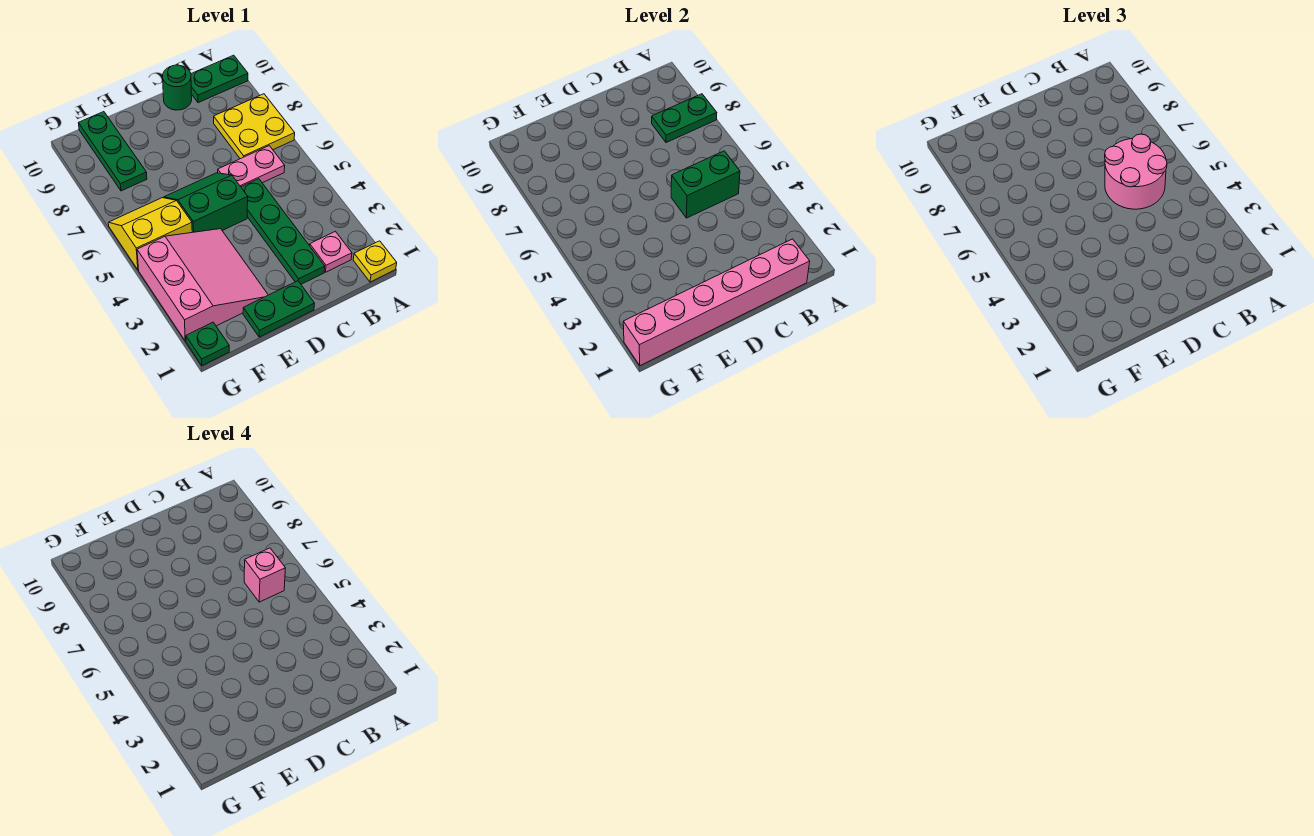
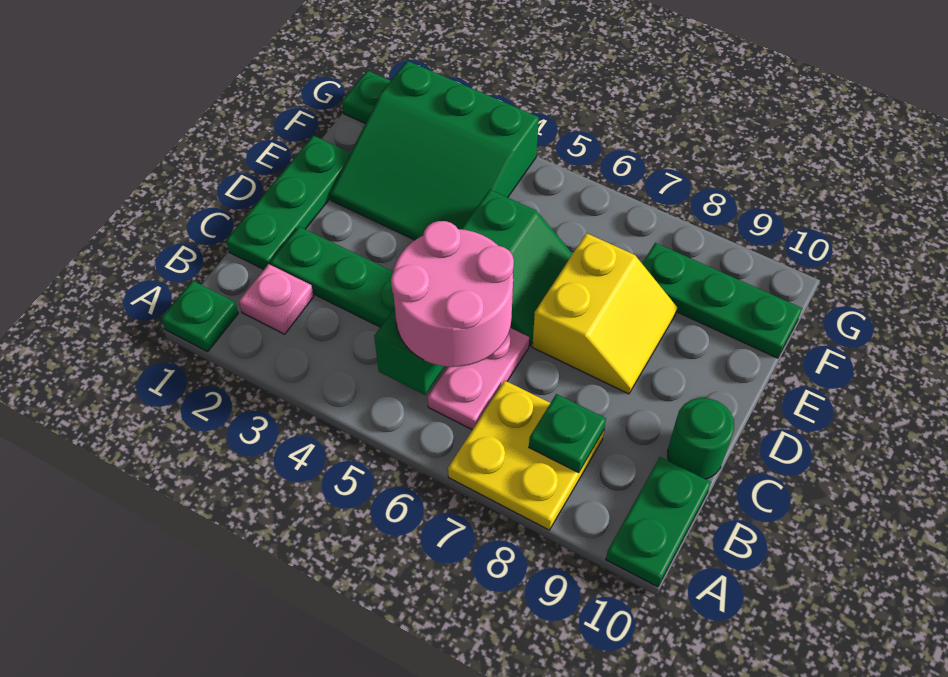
yellow 1x1 plate [353,241,397,282] -> green 1x1 plate [161,281,238,352]
green 1x2 plate [652,94,717,143] -> green 1x1 plate [529,394,606,473]
pink 1x6 brick [623,239,810,365] -> none
pink 1x1 brick [244,548,285,602] -> none
green 1x2 plate [243,281,315,337] -> green 1x3 plate [226,136,350,269]
pink 3x3 slope [137,229,268,341] -> green 3x3 slope [330,61,539,240]
yellow 2x2 slope [108,198,192,270] -> yellow 2x2 slope moved to [532,233,677,394]

